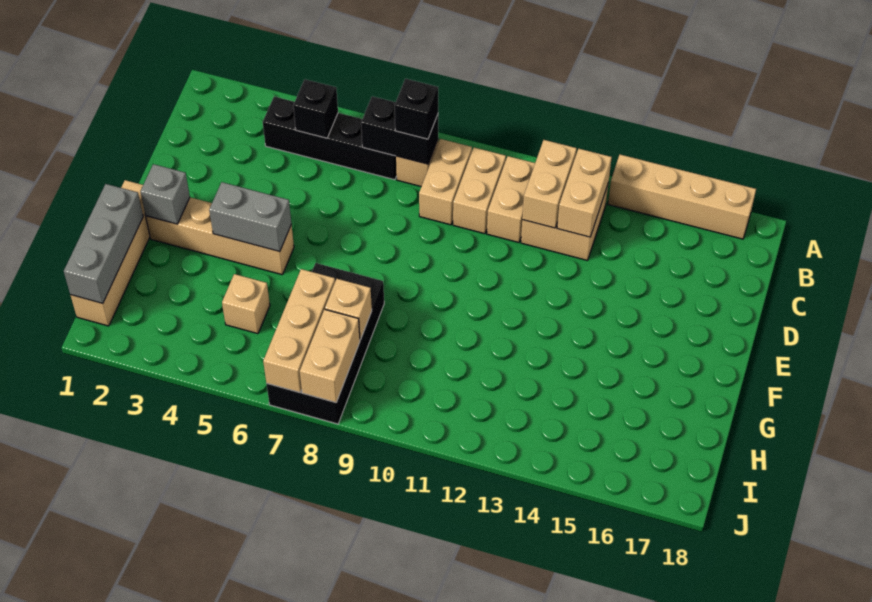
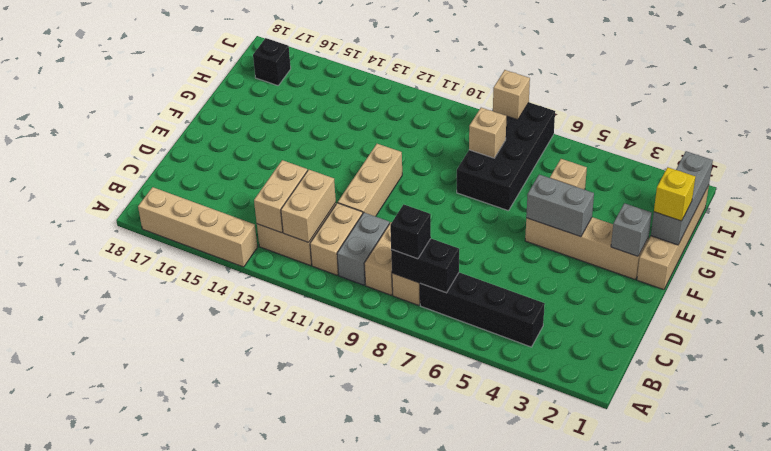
black 1x1 brick [293,79,338,138] -> black 1x1 brick moved to [253,38,291,86]
tan 1x2 brick [453,148,506,234] -> grey 1x2 brick [337,213,390,285]
none -> yellow 1x1 brick [654,167,695,221]
tan 1x3 brick [263,269,335,393] -> tan 1x3 brick moved to [338,144,402,216]
tan 1x2 brick [300,309,360,403] -> tan 1x1 brick [493,70,530,120]

